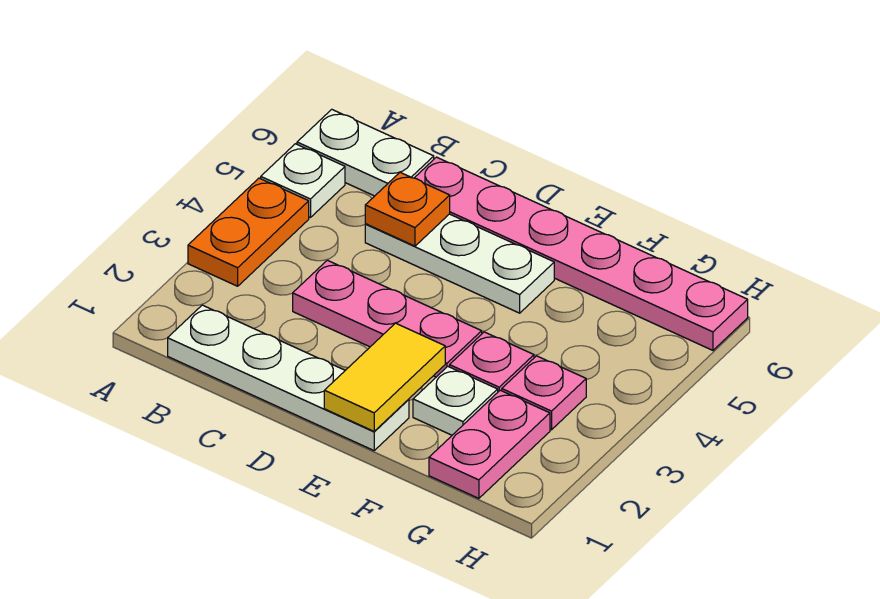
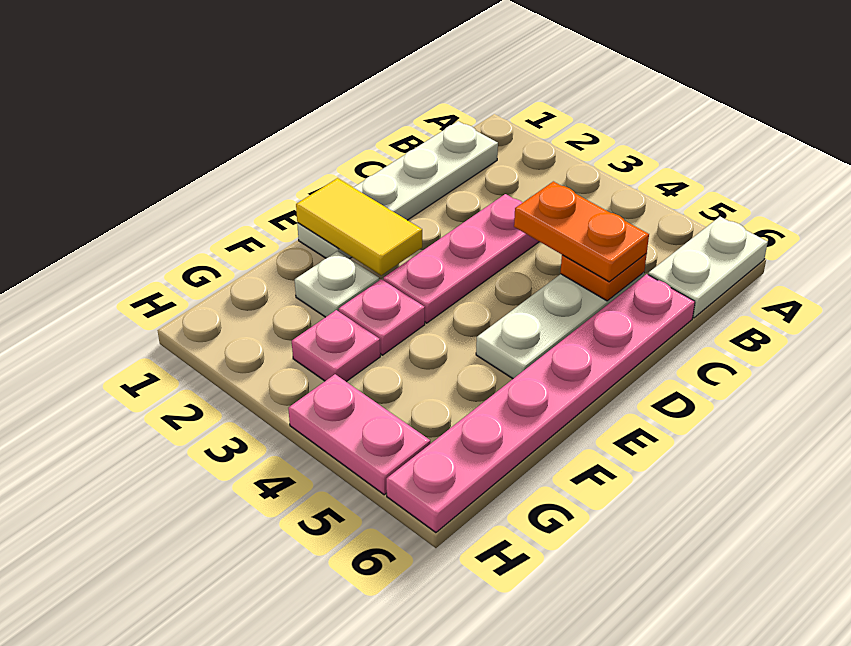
orange 1x2 plate [188,178,309,286] -> orange 1x2 plate moved to [514,181,649,282]
white 1x1 plate [261,144,345,218] -> none
pink 1x2 plate [429,390,550,498] -> pink 1x2 plate moved to [288,374,430,495]

